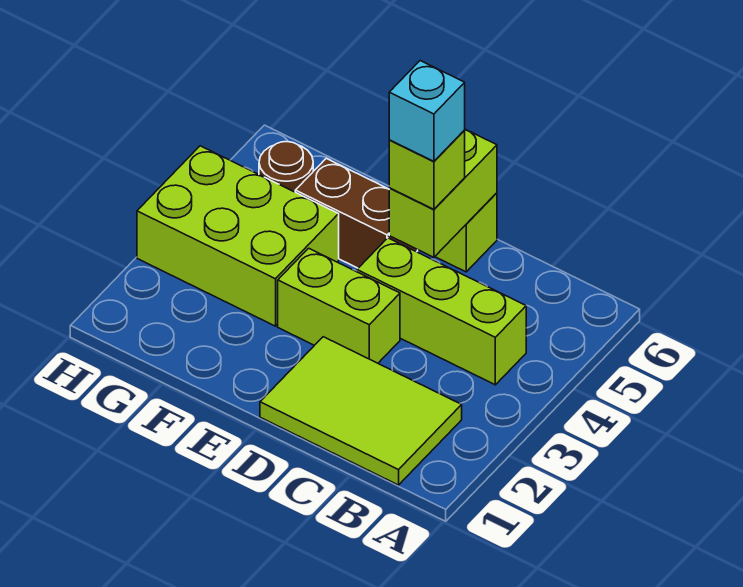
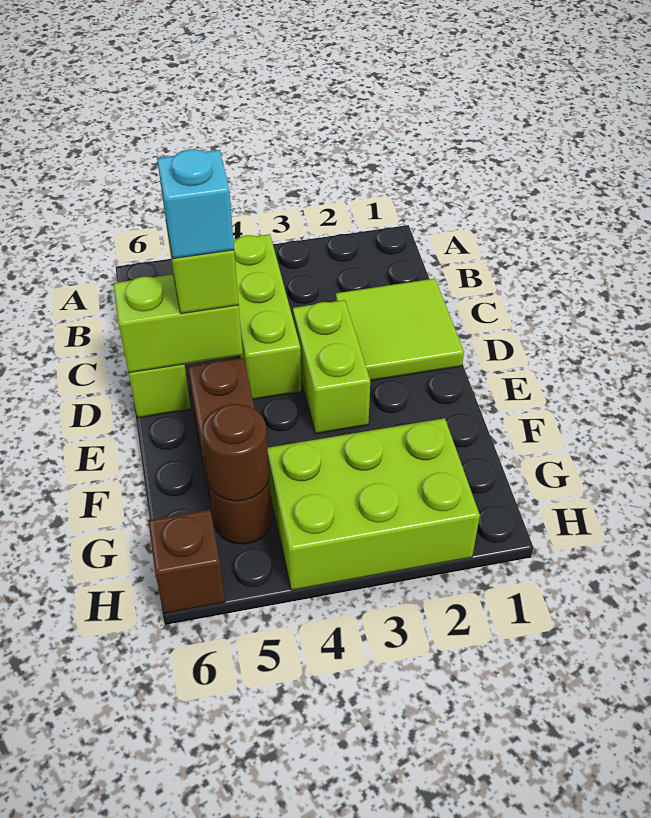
lime 2x3 tile [260,337,462,485] -> lime 2x2 tile [336,279,464,381]
lime 2x3 brick [137,146,339,326] -> lime 2x3 brick turned to [267,418,480,590]
none -> brown 1x1 round brick [202,404,269,501]
none -> brown 1x1 brick [148,510,225,614]

